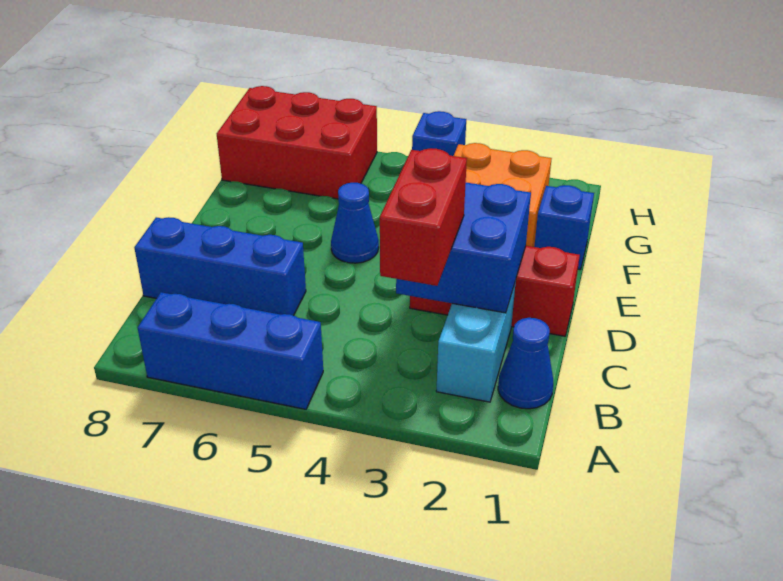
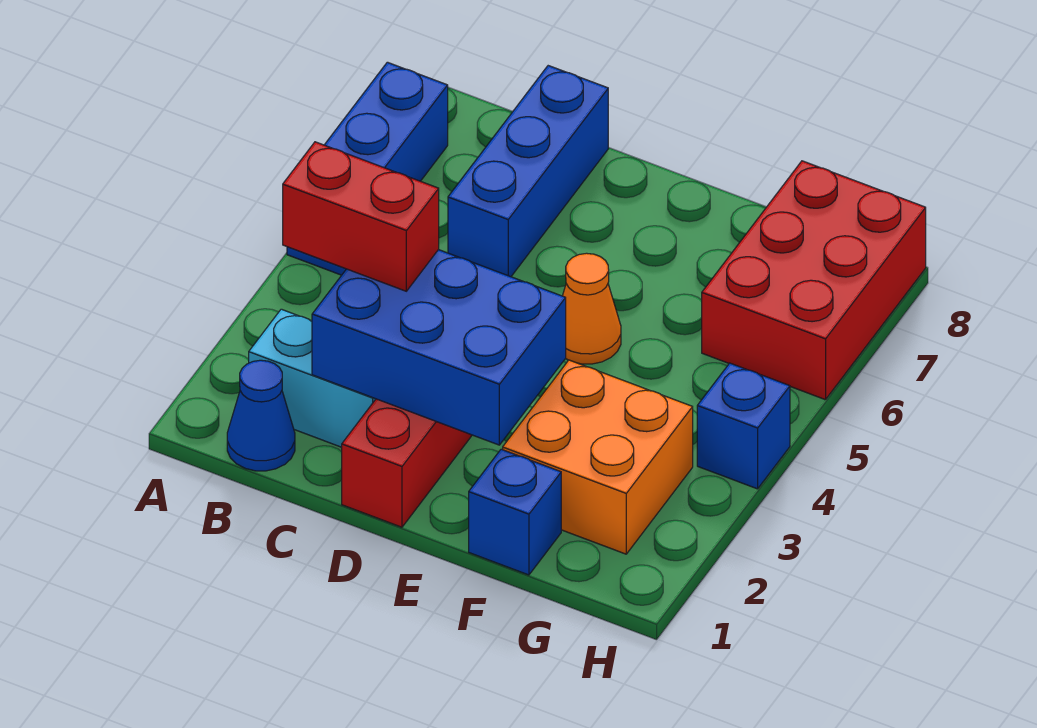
blue 2x2 brick [396,183,531,313] -> blue 2x3 brick [312,250,566,445]
blue 1x1 cone [331,183,379,263] -> orange 1x1 cone [563,253,621,364]

